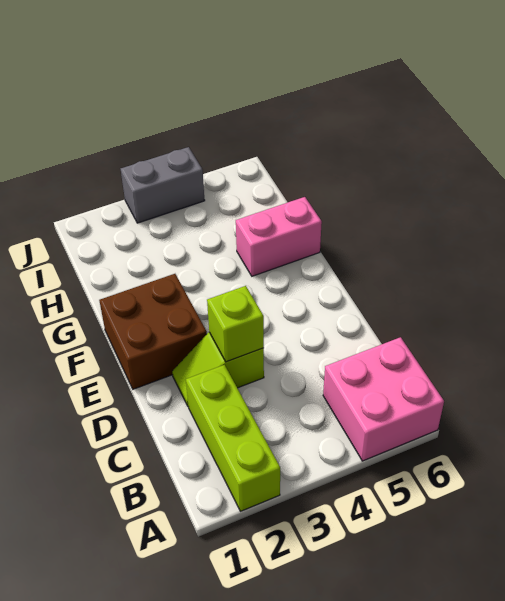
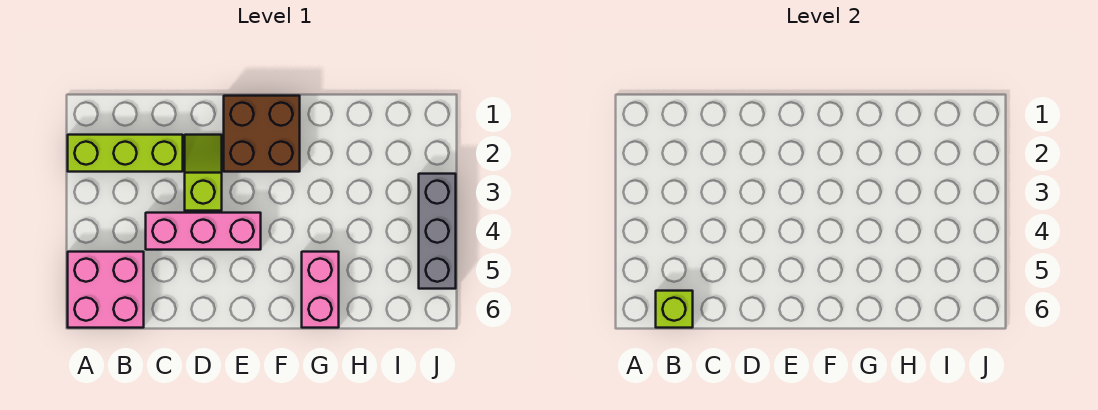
none -> pink 1x3 brick [146,213,261,250]
lime 1x1 brick [207,286,264,362] -> lime 1x1 brick moved to [656,291,693,328]
grey 1x2 brick [121,147,205,223] -> grey 1x3 brick [419,174,456,289]

